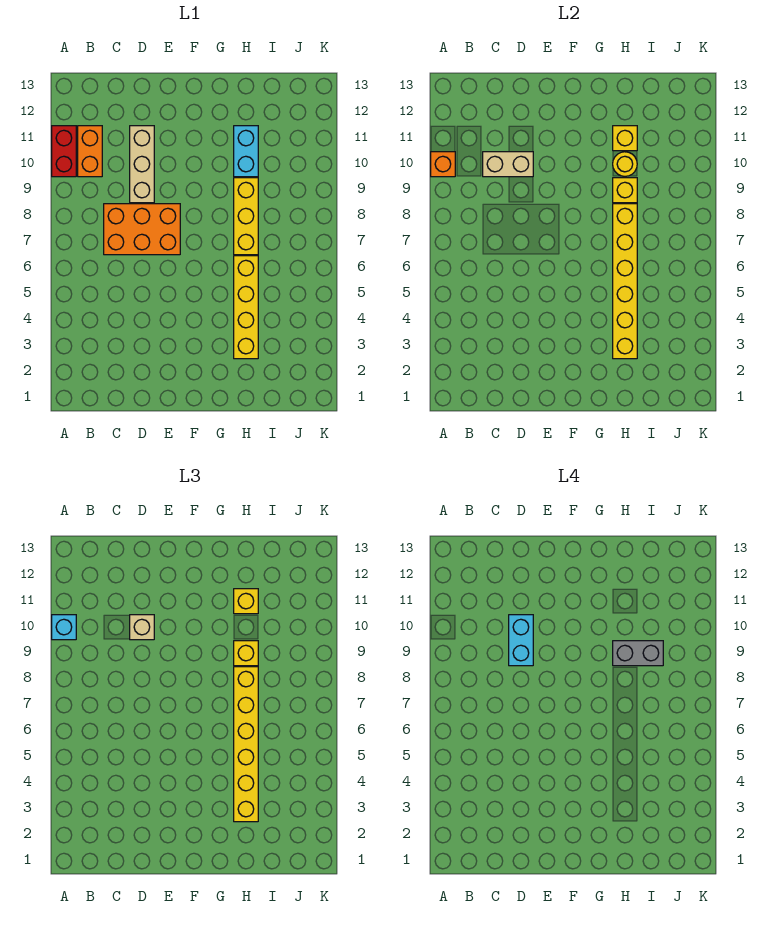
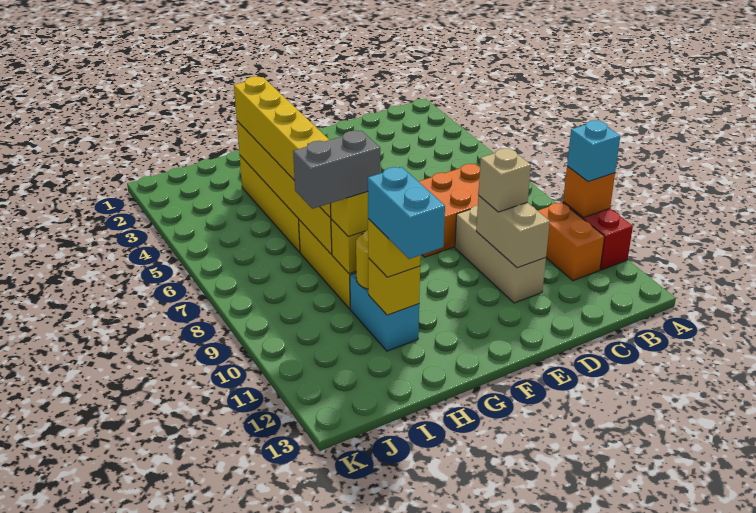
tan 1x2 brick [483,152,533,177] -> tan 1x2 brick turned to [476,195,550,268]
cyan 1x2 brick [509,615,533,666] -> cyan 1x2 brick moved to [368,167,445,259]

